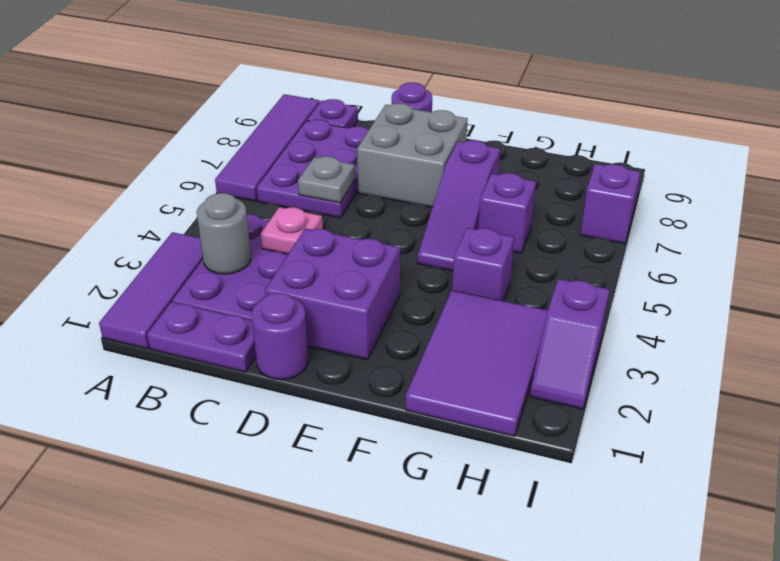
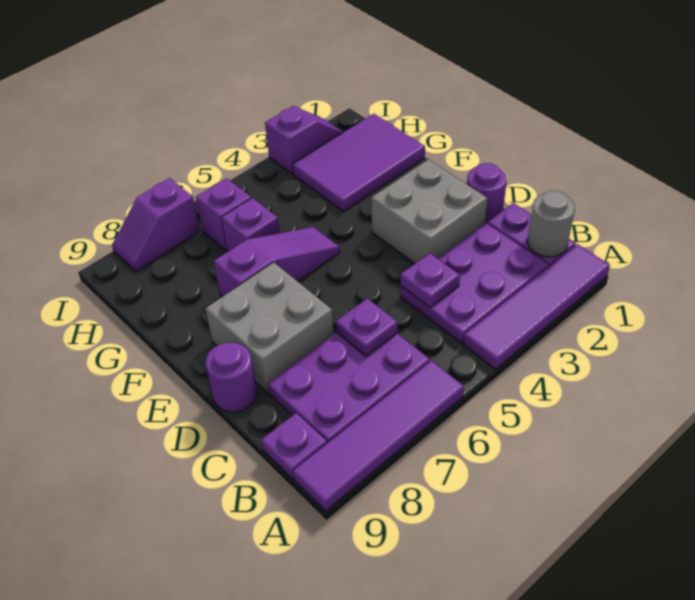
purple 1x3 tile [99,232,203,349] -> purple 1x4 tile [463,244,610,369]
grey 1x1 round brick [197,193,251,274] -> grey 1x1 round brick moved to [527,191,575,257]
pink 1x1 plate [261,207,323,254] -> purple 1x1 plate [400,253,460,308]
grey 1x1 plate [298,156,355,203] -> purple 1x1 plate [336,299,397,357]
purple 2x2 brick [265,228,400,360] -> grey 2x2 brick [371,159,487,264]
purple 1x1 brick [452,228,514,301] -> purple 1x1 brick moved to [196,178,251,251]

